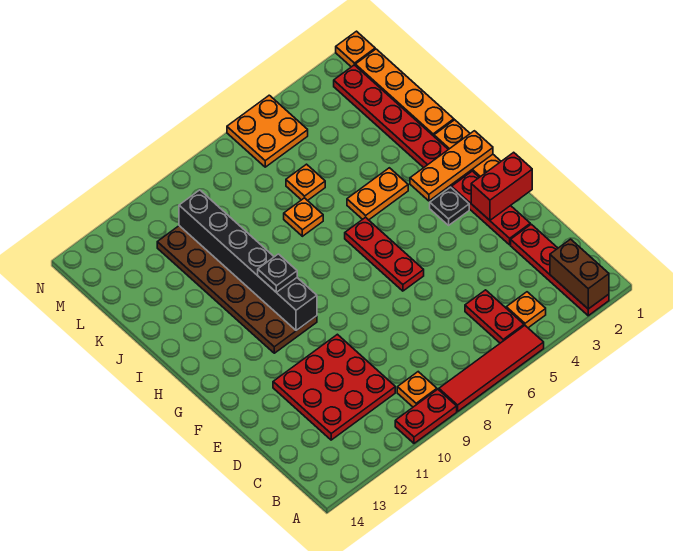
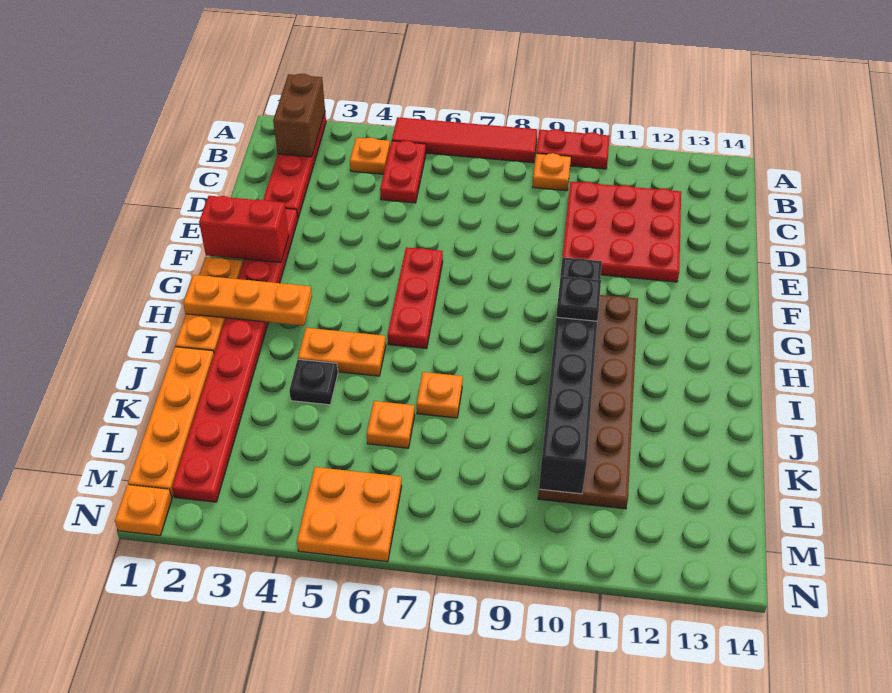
black 1x1 plate [430,187,469,225] -> black 1x1 plate moved to [289,359,338,405]

